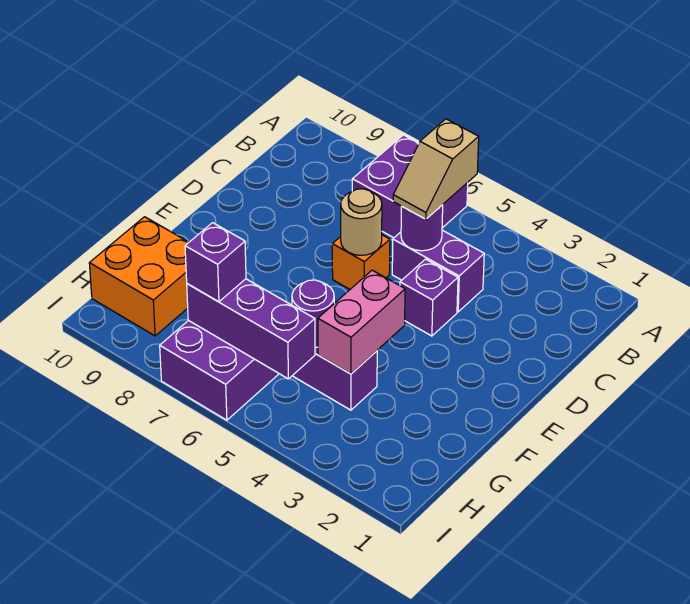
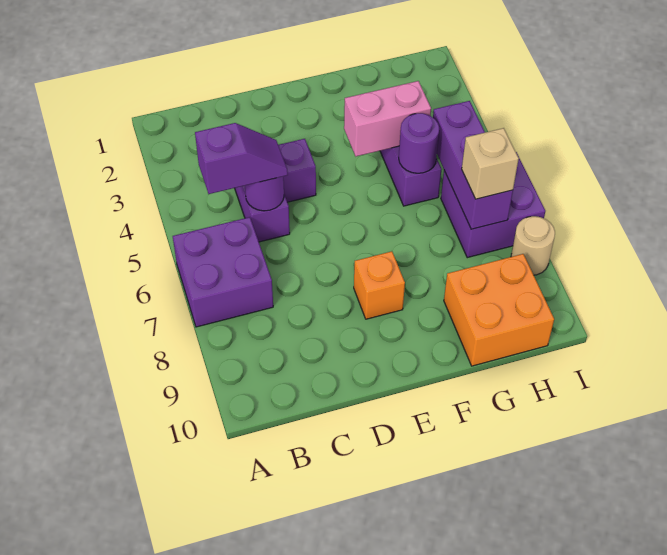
tan 1x2 slope [393,119,479,219] -> purple 1x2 slope [195,123,288,194]
orange 1x1 brick [332,235,390,289] -> orange 1x1 brick moved to [354,251,405,319]
tan 1x1 round brick [341,189,382,255] -> tan 1x1 round brick moved to [511,216,555,275]
purple 1x1 brick [185,223,246,302] -> tan 1x1 brick [462,128,519,199]

